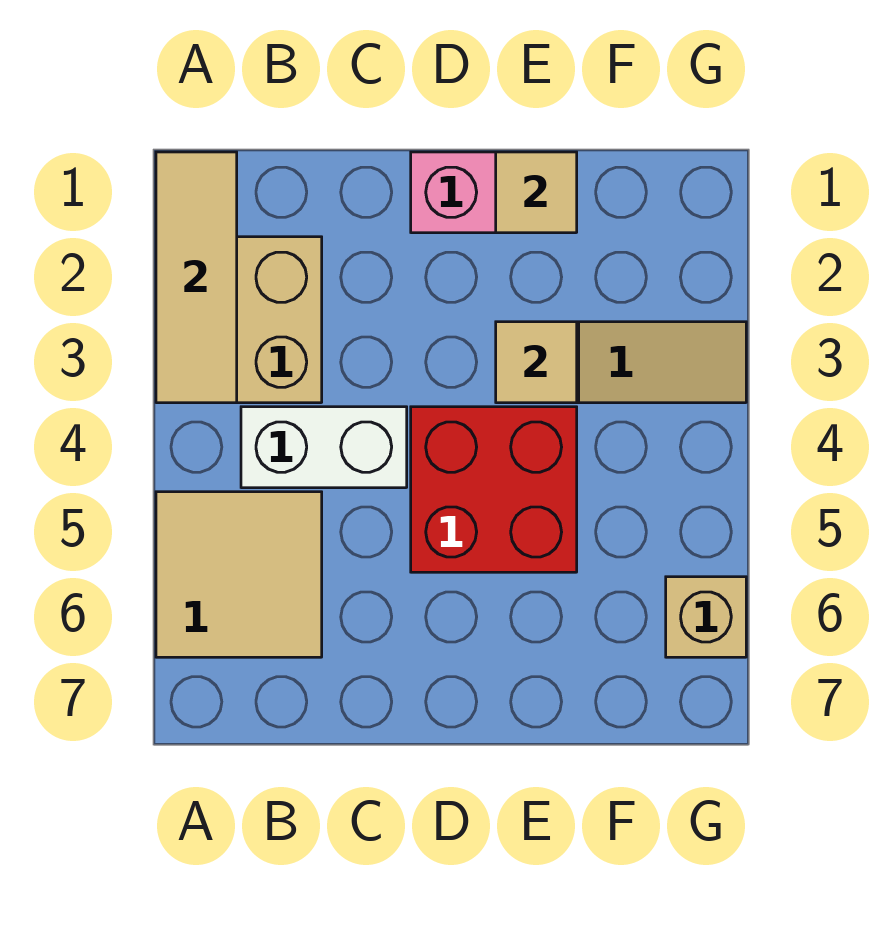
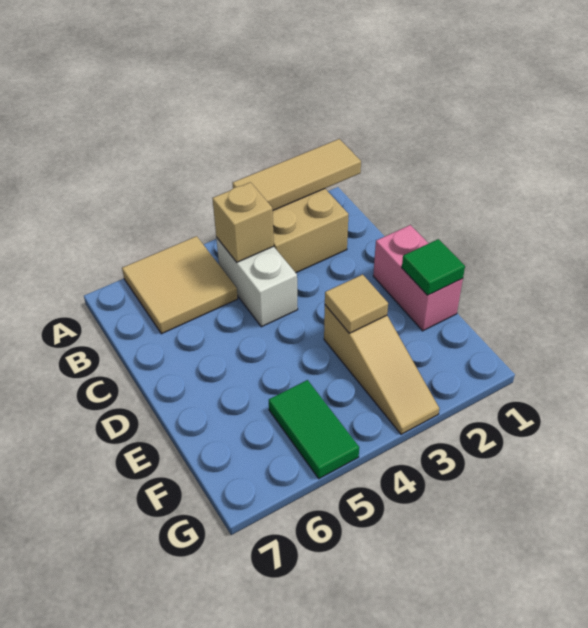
red 2x2 brick [411,407,577,572] -> none
tan 1x1 tile [496,152,577,233] -> green 1x1 tile [402,239,465,295]
none -> green 1x2 tile [269,380,359,479]
tan 1x1 brick [666,577,746,657] -> tan 1x1 brick moved to [212,182,274,262]

